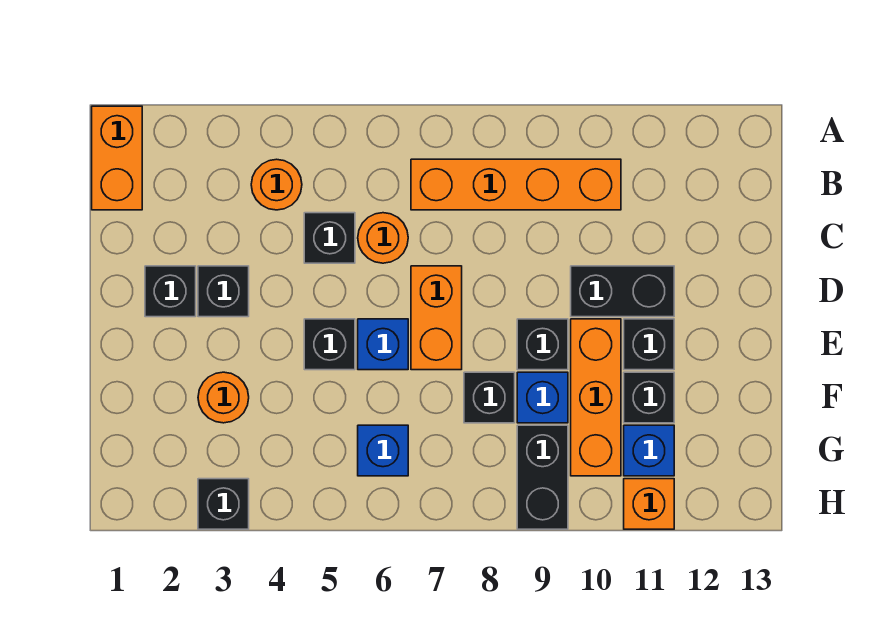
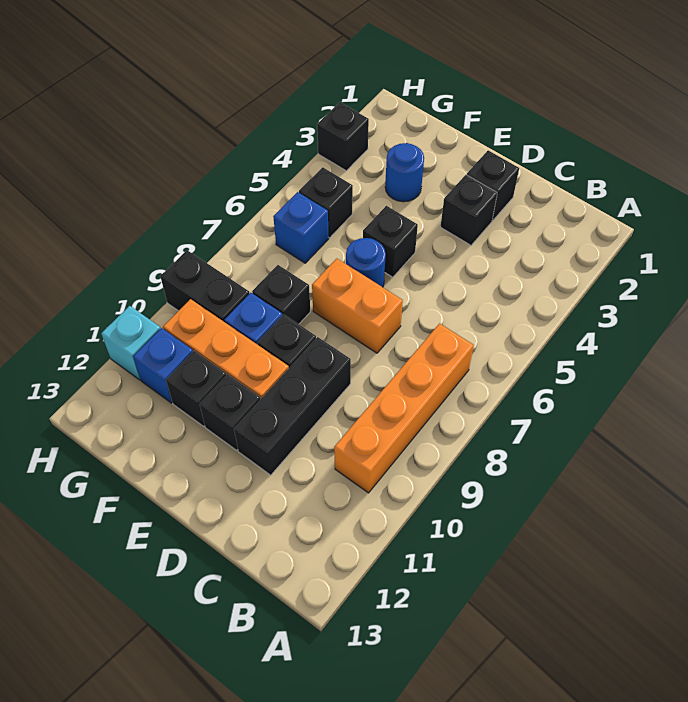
orange 1x2 brick [92,106,142,210] -> none
orange 1x1 round brick [251,159,302,210] -> none
black 1x1 brick [304,213,355,263] -> black 1x1 brick moved to [299,167,353,238]
orange 1x1 round brick [358,213,408,263] -> none
black 1x2 brick [571,266,674,317] -> black 1x3 brick [234,337,351,475]
blue 1x1 brick [358,319,408,370] -> blue 1x1 round brick [346,238,386,287]
orange 1x1 round brick [198,372,249,423] -> blue 1x1 round brick [385,143,424,202]
orange 1x1 brick [624,479,674,529] -> cyan 1x1 brick [101,306,160,380]

